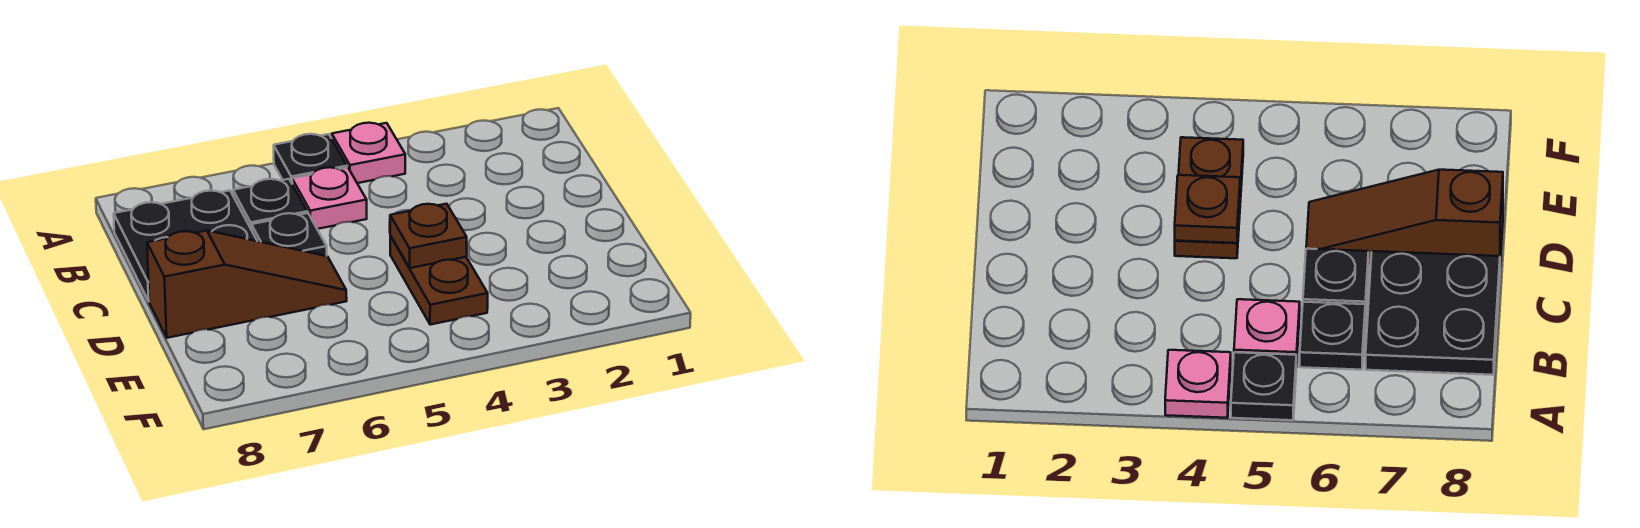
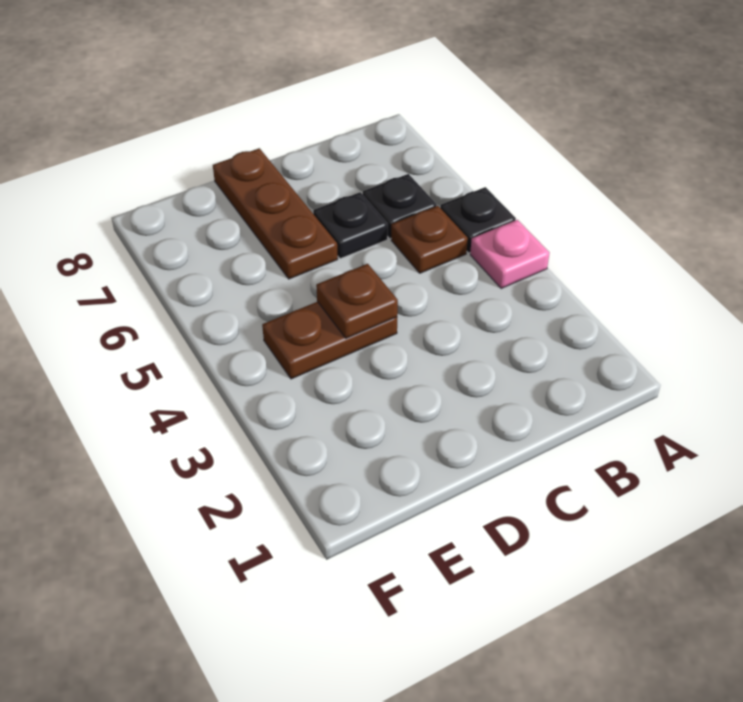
pink 1x1 plate [292,167,367,229] -> brown 1x1 plate [391,206,468,273]
black 2x2 plate [114,190,257,301] -> none
brown 1x3 slope [147,231,347,338] -> brown 1x3 plate [213,148,338,279]

